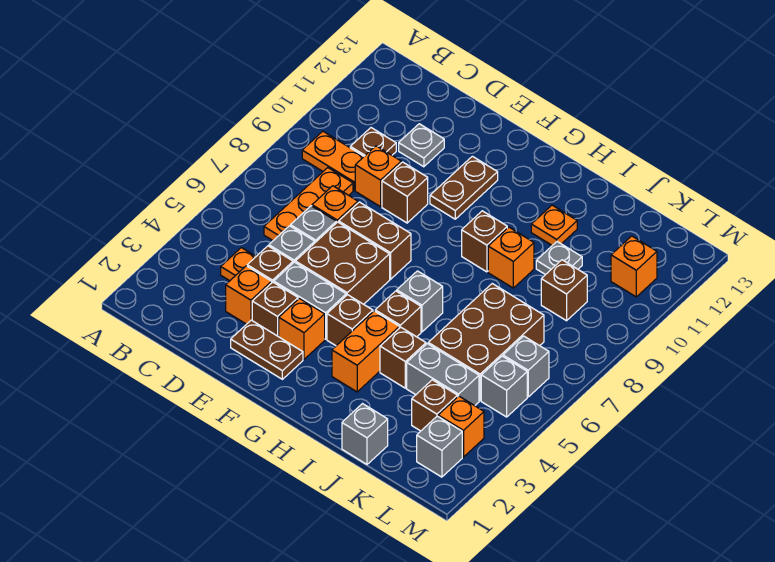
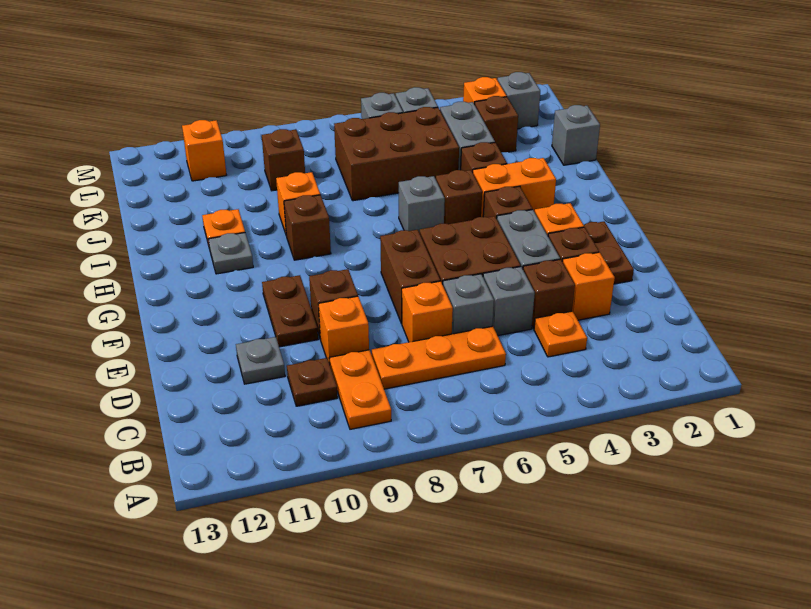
brown 1x2 plate [430,156,498,219] -> brown 1x2 plate turned to [262,275,318,347]
grey 1x1 plate [536,242,582,275] -> grey 1x1 plate moved to [208,233,253,274]

